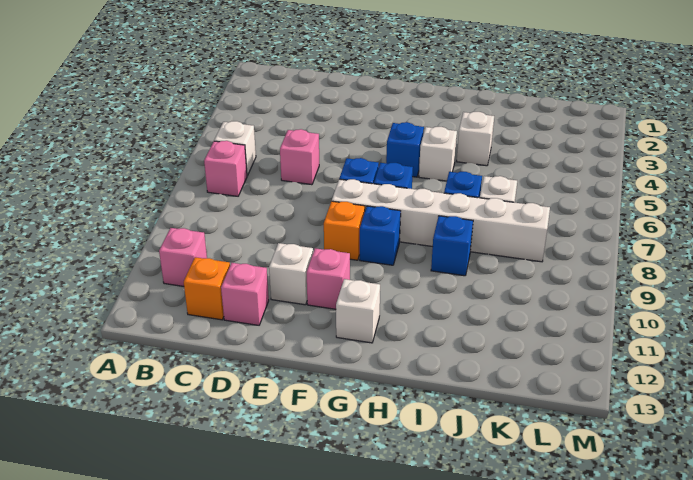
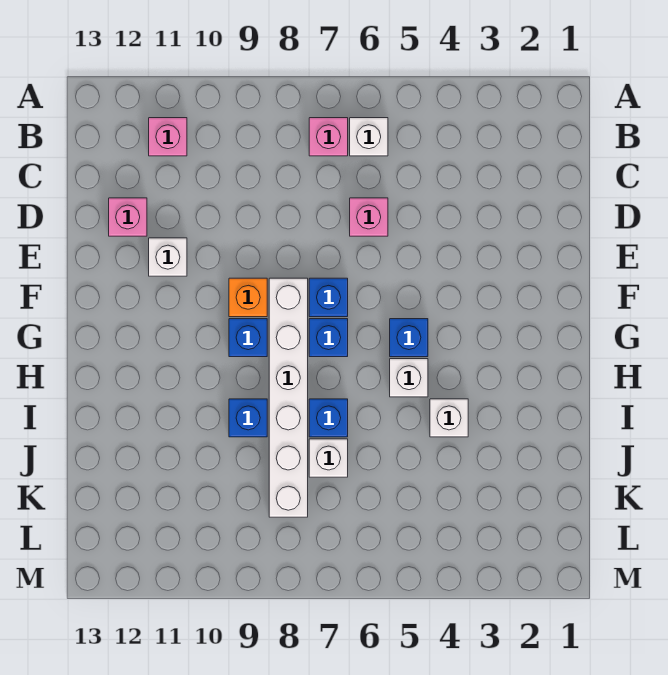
orange 1x1 brick [184,257,230,320] -> none
pink 1x1 brick [307,248,350,309] -> none
white 1x1 brick [336,279,380,343] -> none

